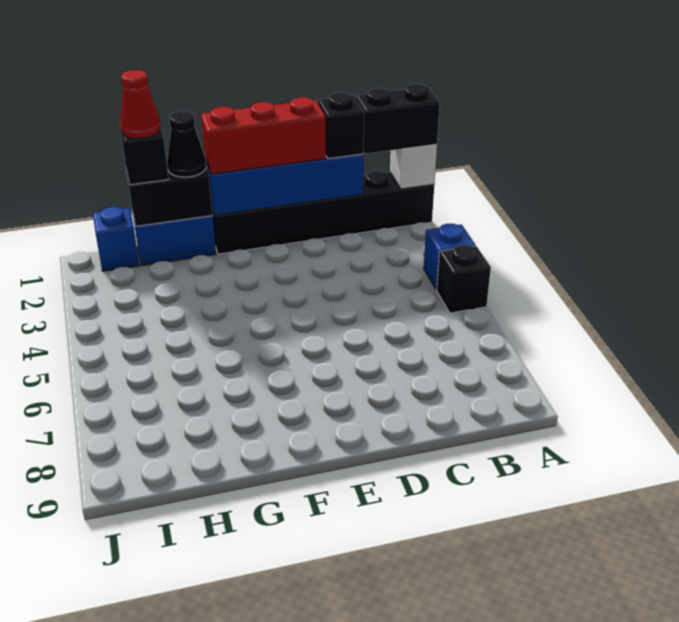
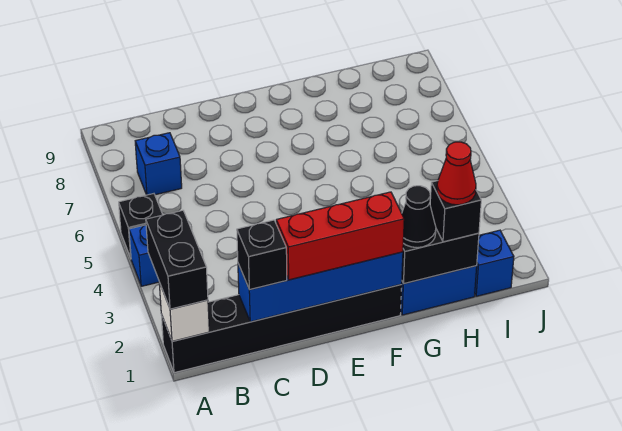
black 1x2 brick [356,84,440,154] -> black 1x2 brick turned to [146,210,208,309]
none -> blue 1x1 brick [135,133,182,195]

